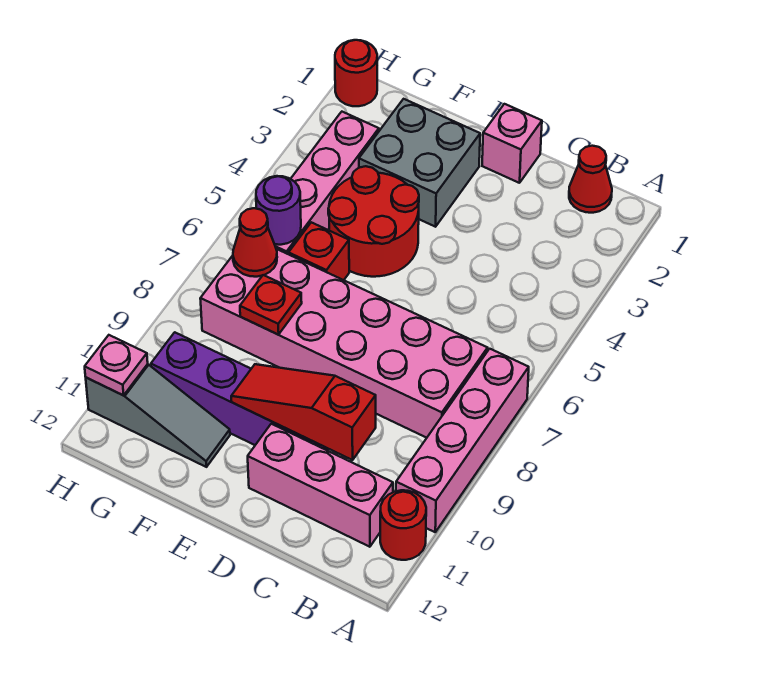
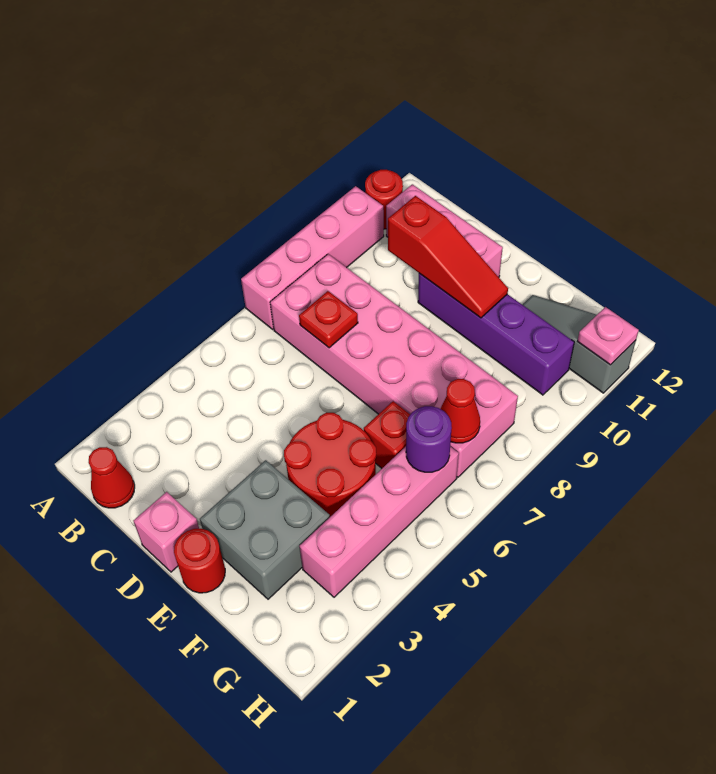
red 1x1 plate [240,275,302,335] -> red 1x1 plate moved to [299,291,358,348]
red 1x1 round brick [335,40,377,106] -> red 1x1 round brick moved to [174,529,225,593]

